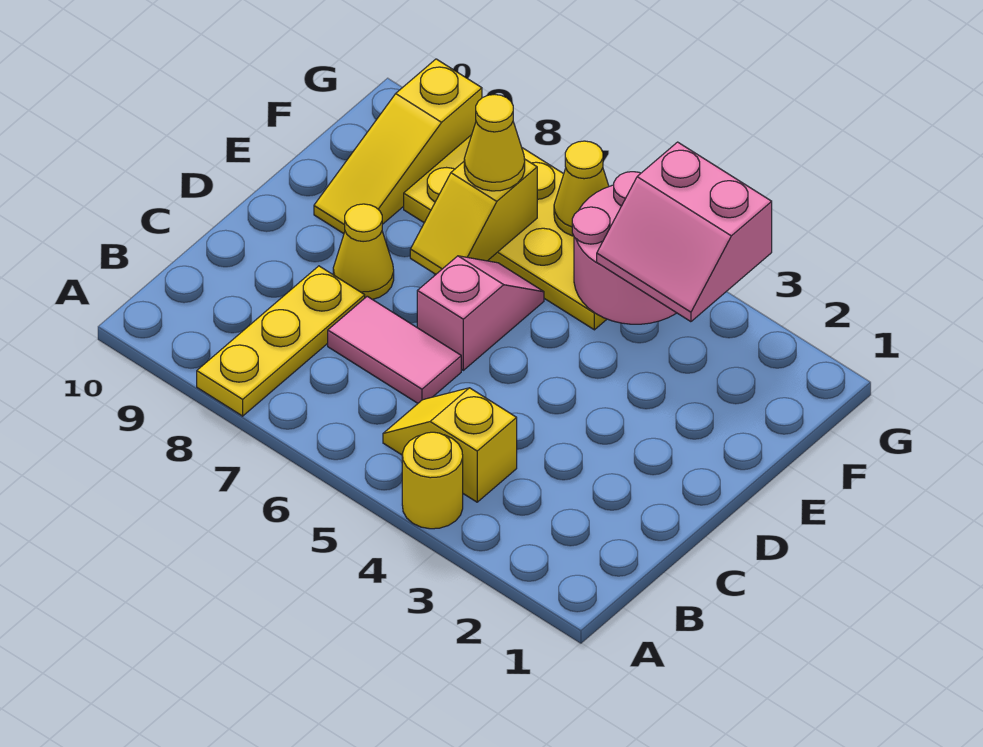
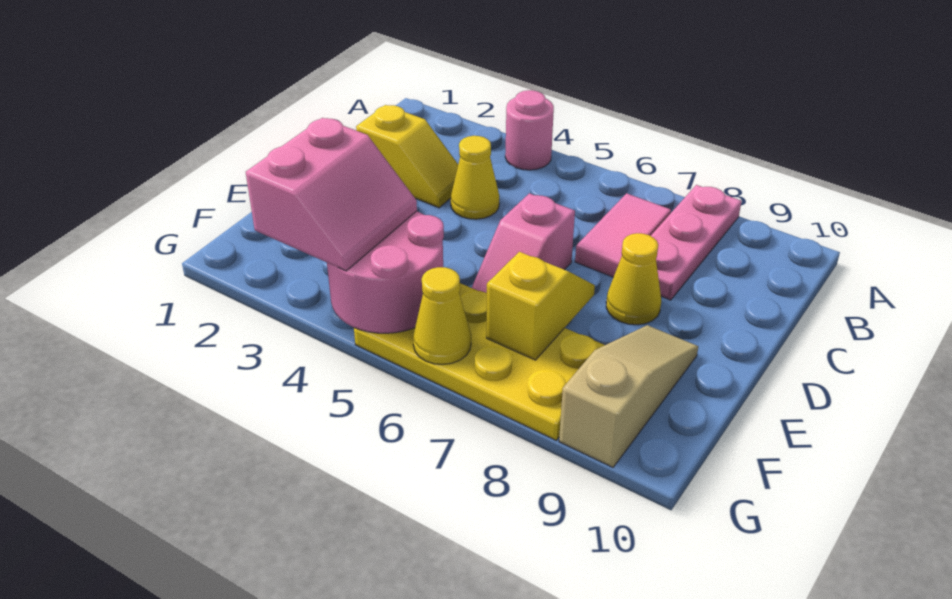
yellow 1x1 round brick [402,432,463,529] -> pink 1x1 round brick [505,90,554,170]
yellow 1x3 plate [197,266,365,416] -> pink 1x3 plate [651,185,742,300]
yellow 1x2 slope [383,388,517,502] -> yellow 1x2 slope moved to [356,105,458,208]
pink 1x2 tile [328,296,461,403] -> pink 1x2 tile turned to [575,193,671,277]
yellow 1x3 slope [314,59,482,234] -> tan 1x3 slope [559,325,698,467]
pink 2x2 slope [597,142,772,322] -> pink 2x2 slope turned to [246,118,417,271]
yellow 1x1 cone [464,94,525,191] -> yellow 1x1 cone moved to [451,136,499,219]

